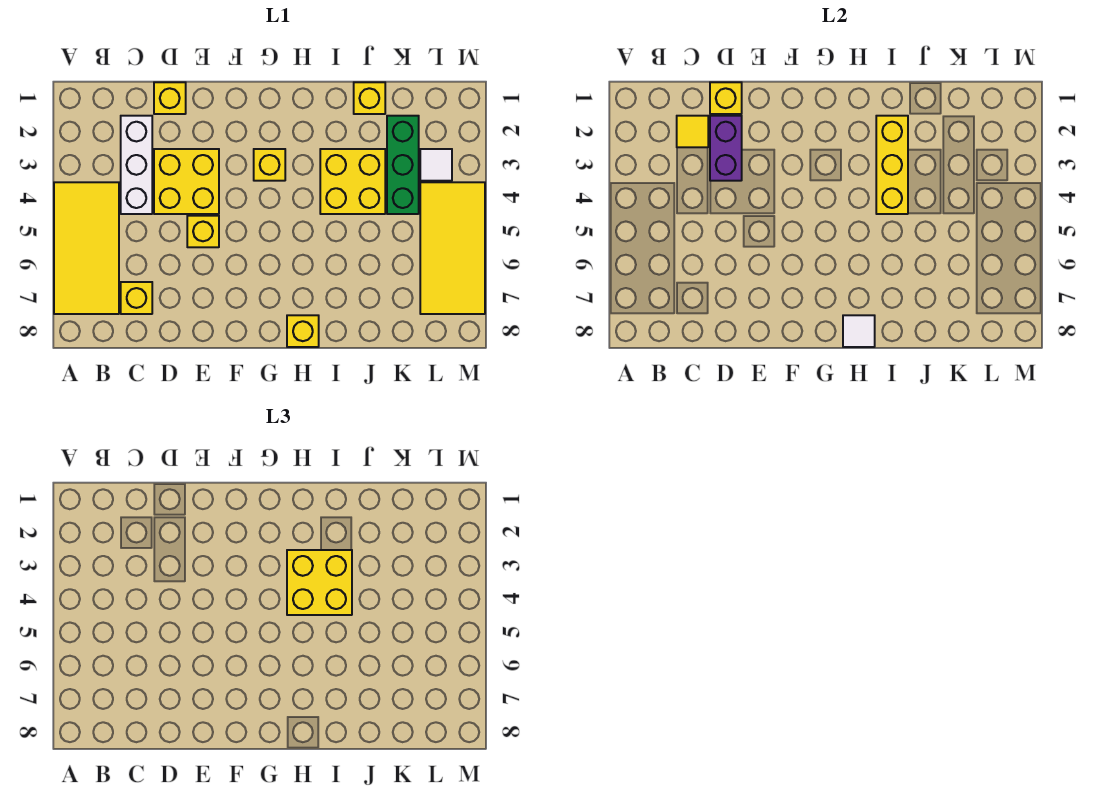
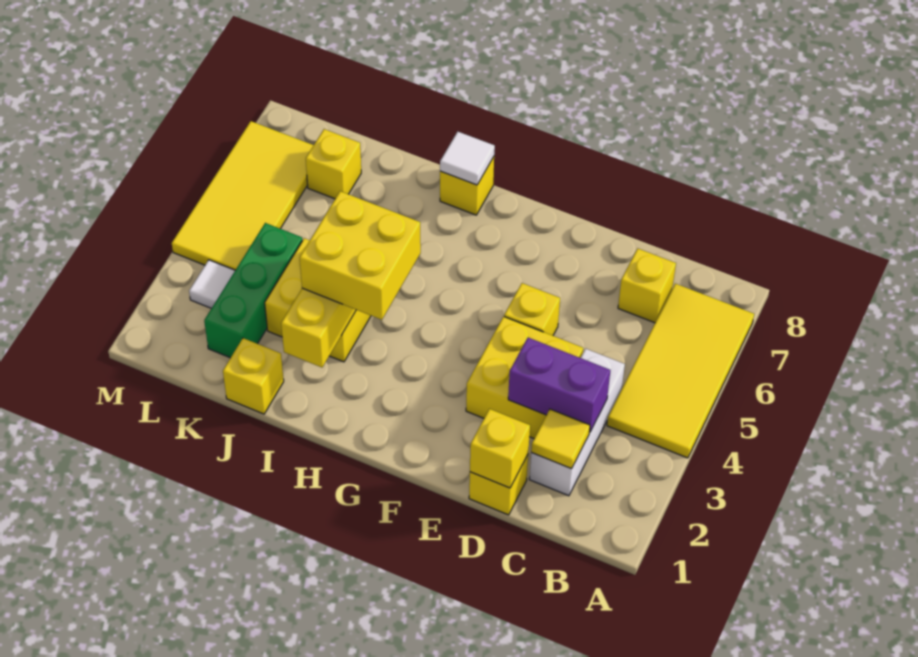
purple 1x2 brick [710,116,742,181] -> purple 1x2 brick turned to [508,337,610,432]
yellow 1x1 brick [254,149,285,181] -> yellow 1x1 brick moved to [306,129,361,199]

